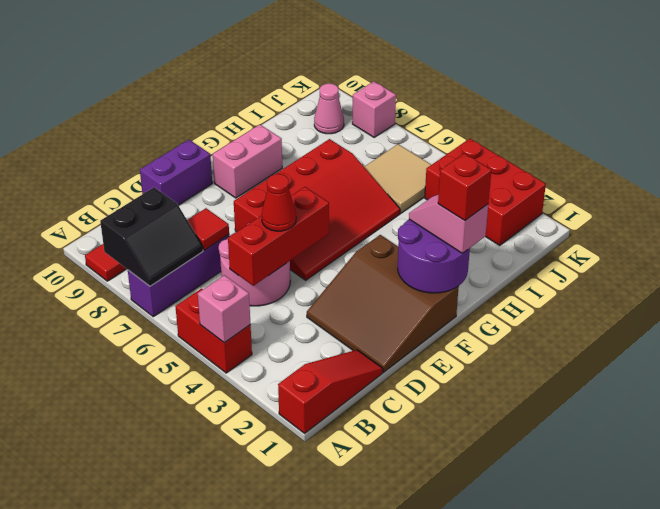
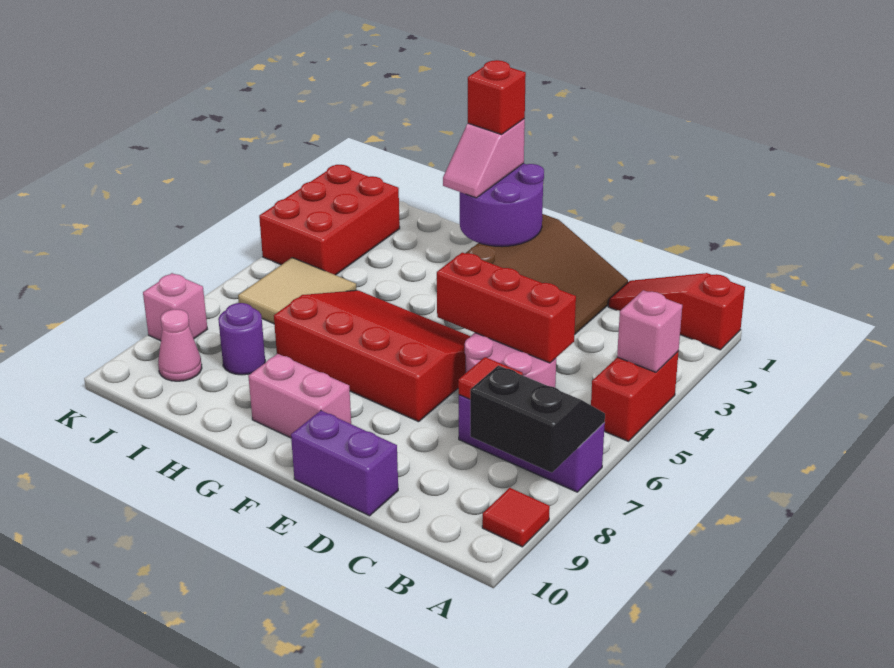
red 1x1 cone [262,174,296,231] -> none
none -> purple 1x1 round brick [218,303,265,375]

